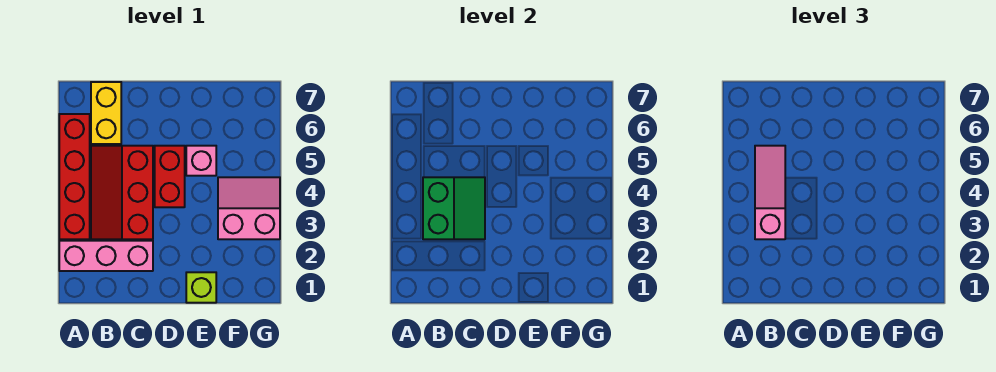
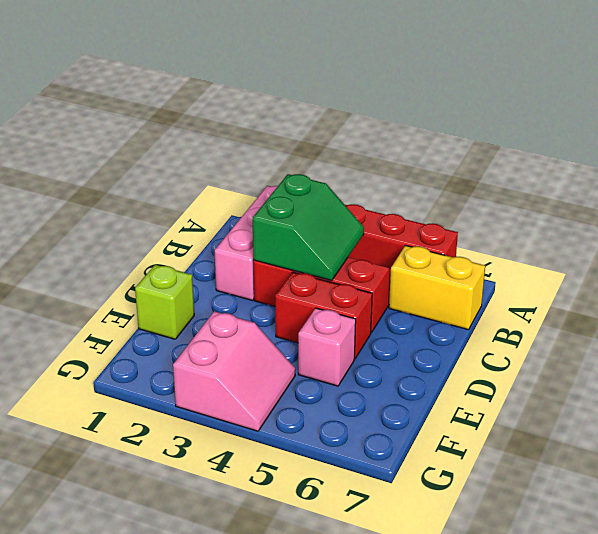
green 2x2 slope [423,177,485,239] -> green 2x2 slope turned to [253,174,364,280]
pink 1x3 slope [755,146,785,239] -> none

